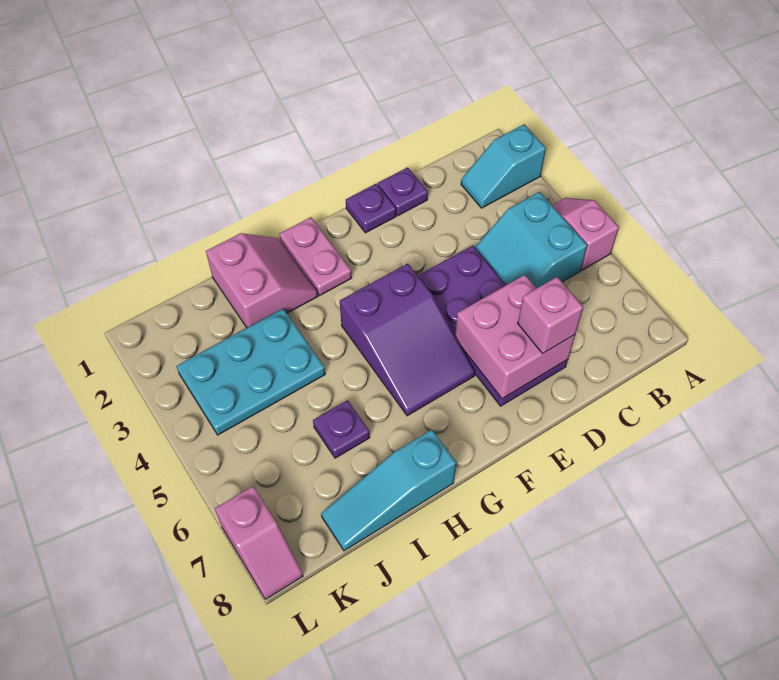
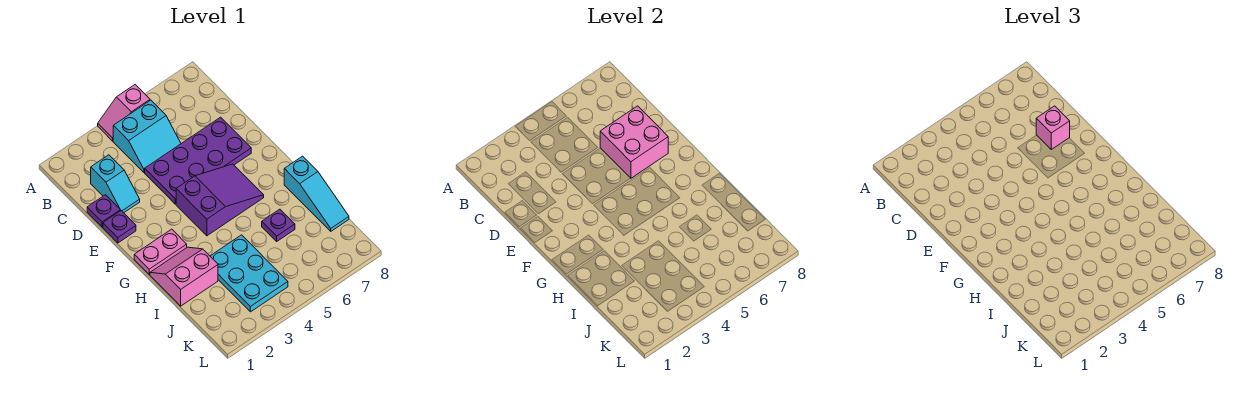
cyan 1x2 slope [461,124,546,208] -> cyan 1x2 slope moved to [91,155,140,213]
pink 1x2 slope [215,486,303,599] -> none

